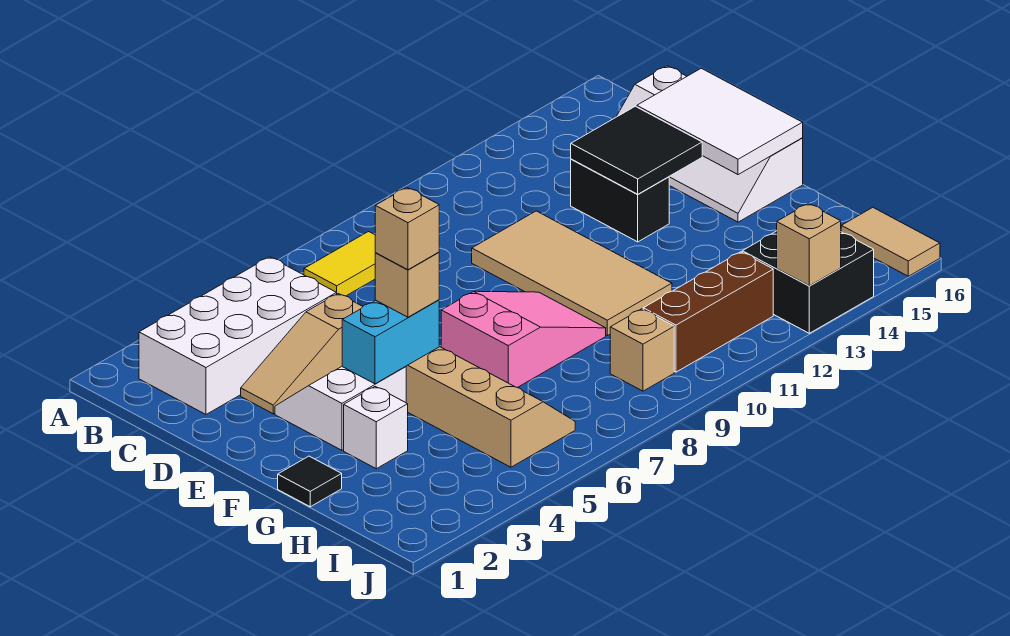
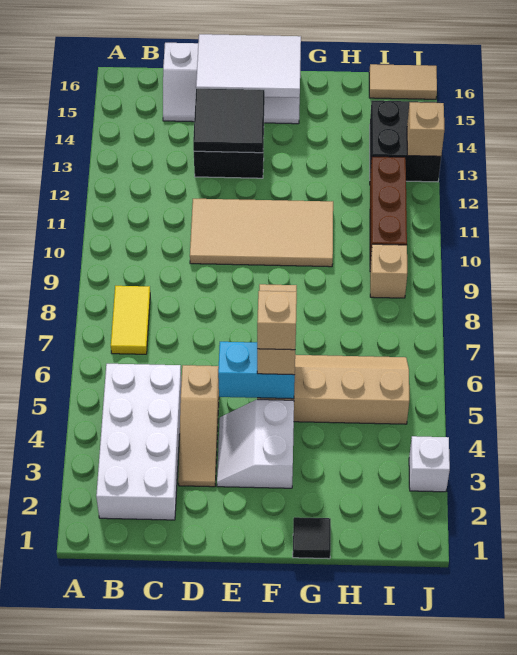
cyan 1x2 brick [342,300,439,384] -> cyan 1x2 brick turned to [218,342,295,399]
tan 1x1 brick [375,252,439,317] -> tan 1x2 brick [257,284,297,375]
pink 2x3 slope [441,291,606,388] -> none
white 1x1 brick [344,387,408,469] -> white 1x1 brick moved to [409,436,450,492]

